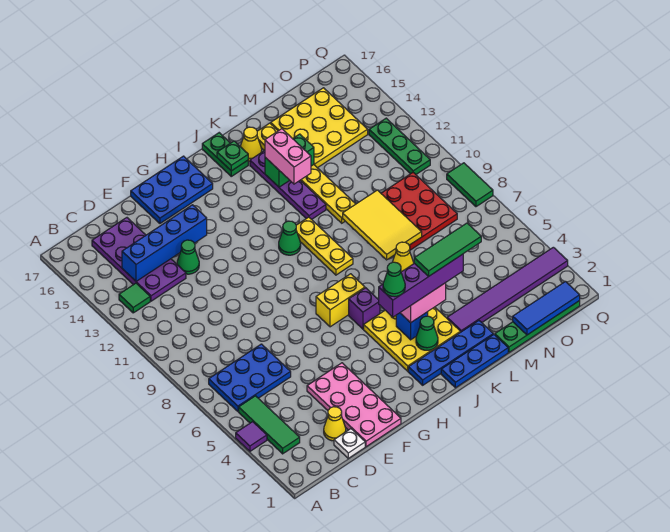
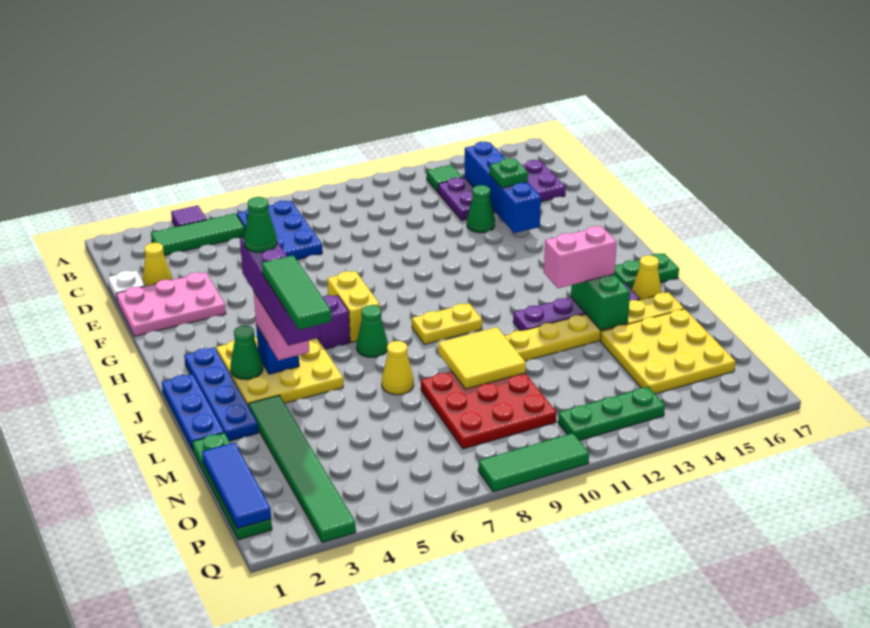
pink 2x4 plate [307,363,401,447] -> pink 2x3 plate [116,272,226,336]
blue 2x3 plate [131,156,213,223] -> none
green 1x1 cone [279,221,301,255] -> green 1x1 cone moved to [357,305,388,357]
yellow 1x3 plate [296,217,353,275] -> yellow 1x2 plate [412,303,482,345]
green 1x1 plate [217,141,248,171] -> green 1x1 plate moved to [490,158,528,188]
purple 1x6 tile [447,247,568,332] -> green 1x6 tile [248,395,356,542]
yellow 2x3 tile [343,190,422,260] -> yellow 2x2 tile [438,327,526,389]
green 1x2 tile [447,163,493,207] -> green 1x3 tile [478,433,589,492]

